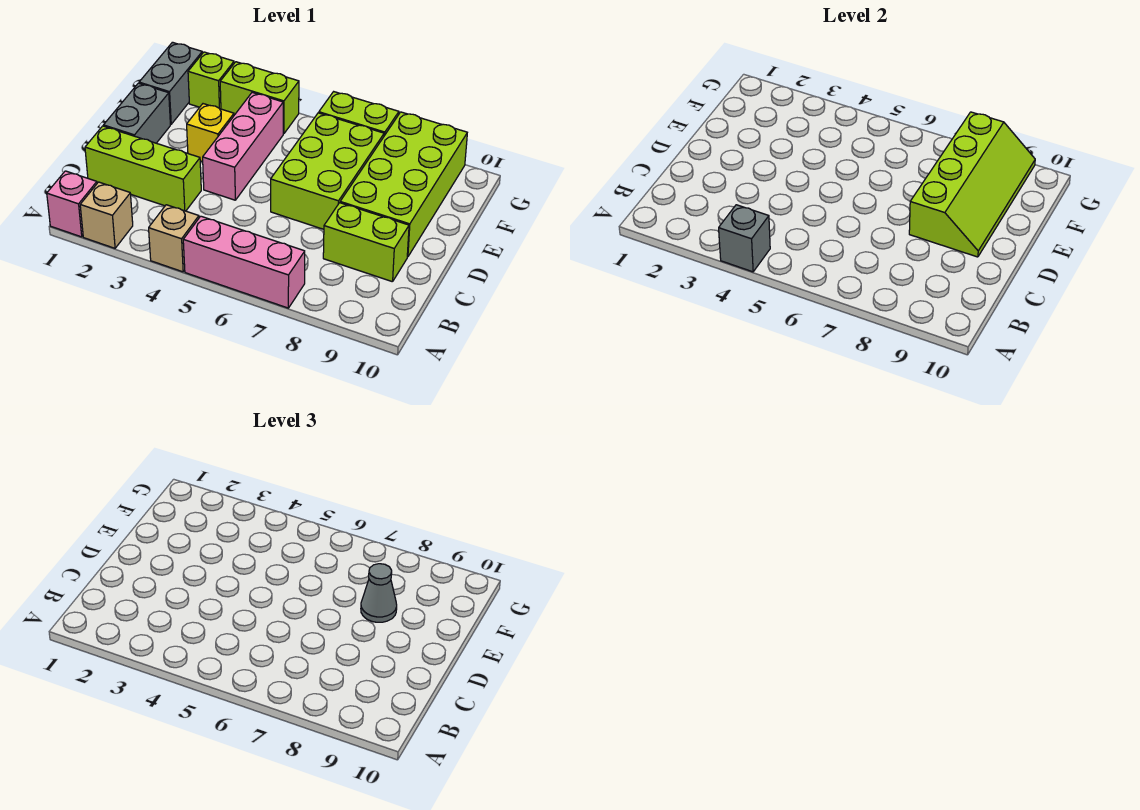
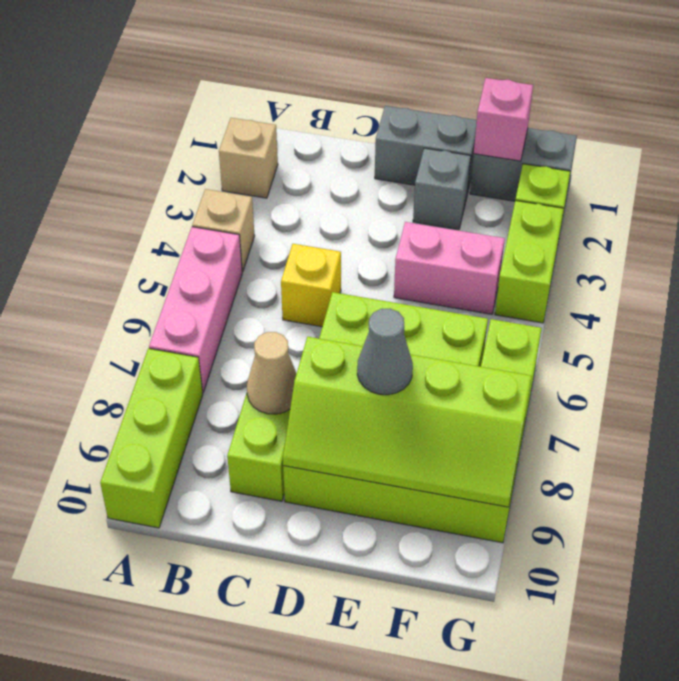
pink 1x1 brick [47,171,97,237] -> pink 1x1 brick moved to [474,78,533,161]
grey 1x1 brick [719,205,770,272] -> grey 1x1 brick moved to [413,148,471,230]
lime 1x3 brick [85,126,201,211] -> lime 1x3 brick moved to [100,348,203,528]
none -> tan 1x1 cone [247,332,297,414]
pink 1x3 brick [203,93,283,200] -> pink 1x2 brick [394,222,505,314]
yellow 1x1 brick [187,104,234,162] -> yellow 1x1 brick moved to [281,244,341,327]

